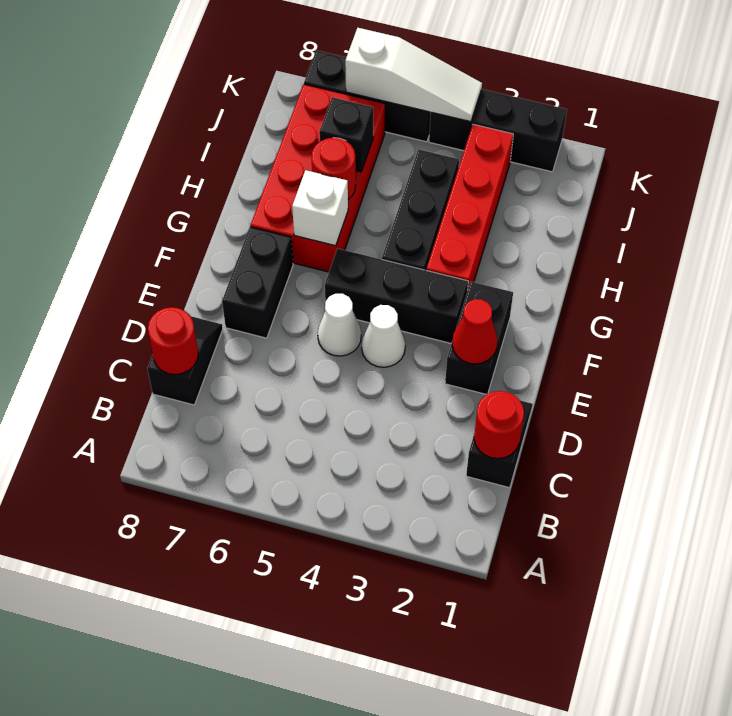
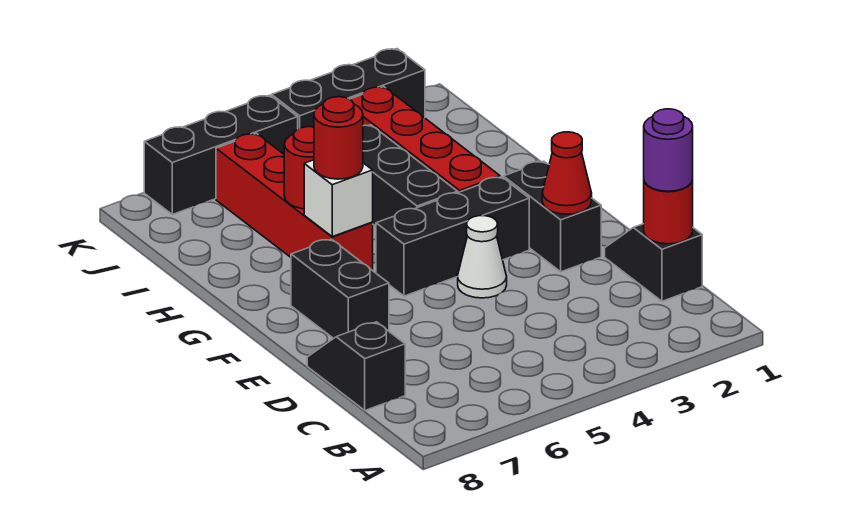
none -> purple 1x1 round brick [644,109,693,191]
red 1x1 round brick [148,307,198,375] -> red 1x1 round brick moved to [314,97,363,179]
white 1x1 cone [318,294,361,356] -> none
red 2x4 brick [251,84,385,272] -> red 1x4 brick [216,133,373,271]
black 1x1 brick [319,97,373,172] -> none
white 1x3 slope [345,28,482,122] -> none

